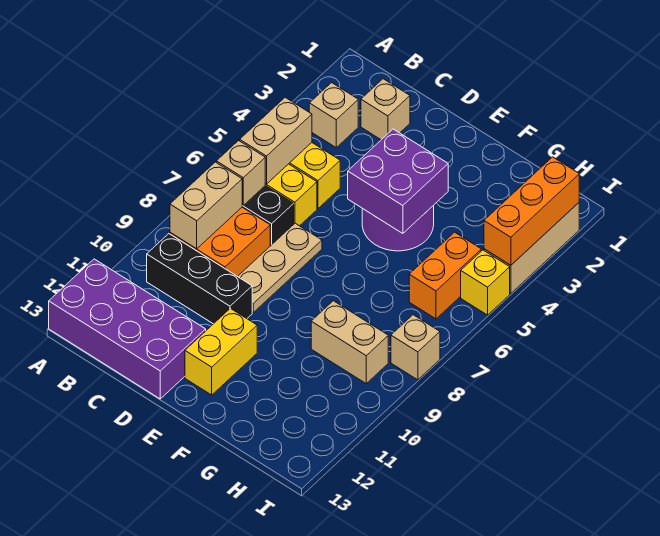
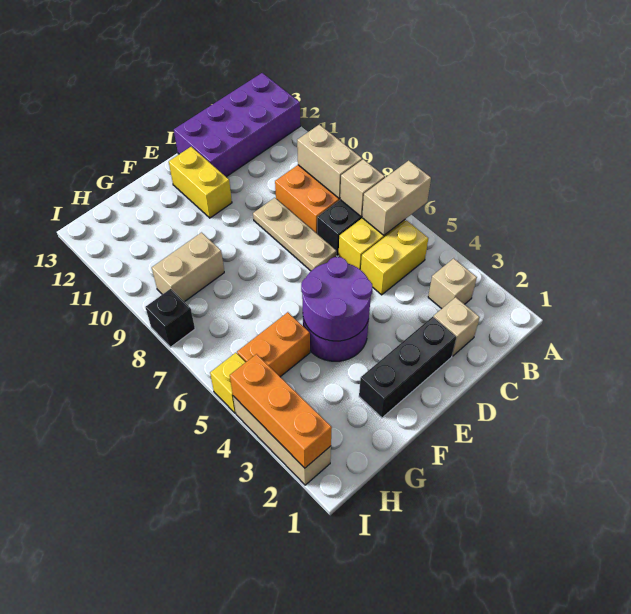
tan 1x2 brick [240,97,312,184] -> tan 1x2 brick turned to [362,161,431,235]
black 1x3 brick [147,234,252,324] -> black 1x3 brick moved to [359,317,456,418]
purple 2x2 brick [348,129,448,234] -> purple 2x2 round brick [301,257,372,341]
orange 1x2 brick [409,232,481,319] -> orange 1x2 brick turned to [237,312,310,377]
tan 1x1 brick [391,315,440,380] -> black 1x1 brick [145,289,195,347]

